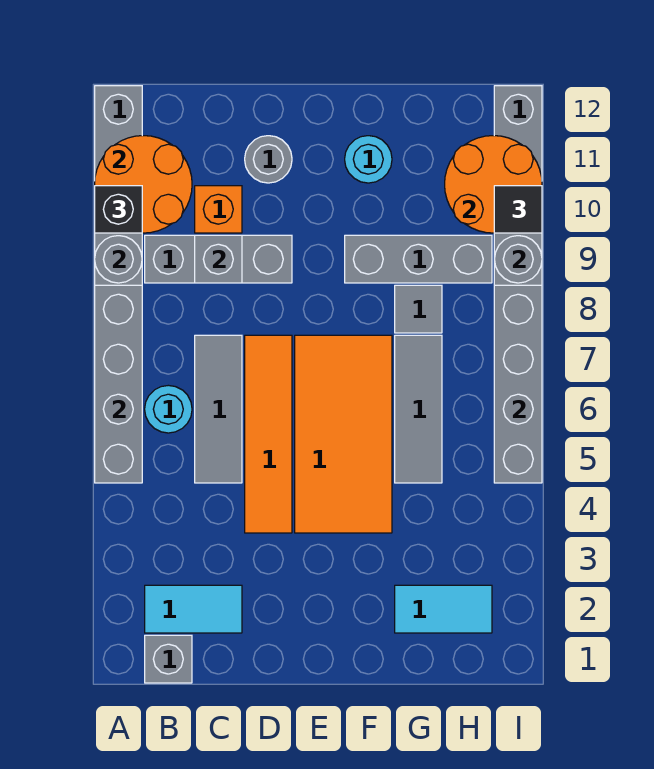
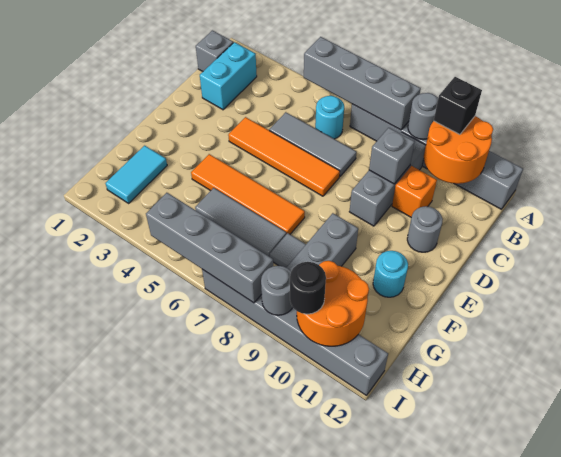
cyan 1x2 tile [145,585,242,633] -> cyan 1x2 brick [200,42,257,110]
orange 2x4 tile [295,335,392,533] -> orange 1x4 tile [191,154,305,234]
black 1x1 tile [494,186,542,233] -> black 1x1 round brick [290,262,326,314]

